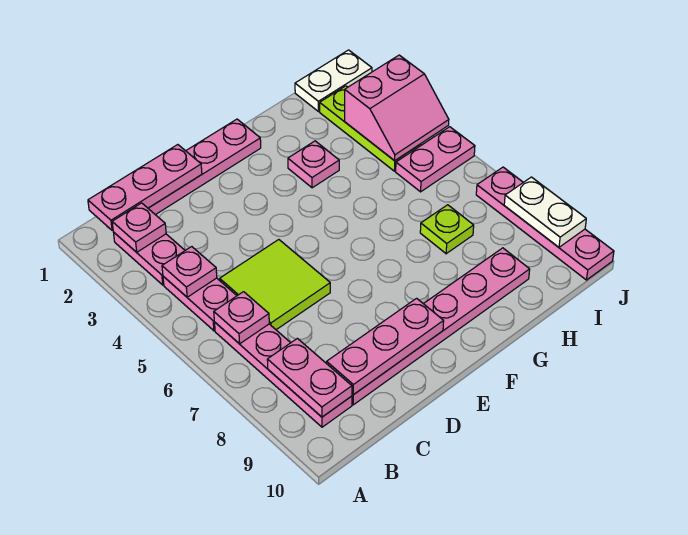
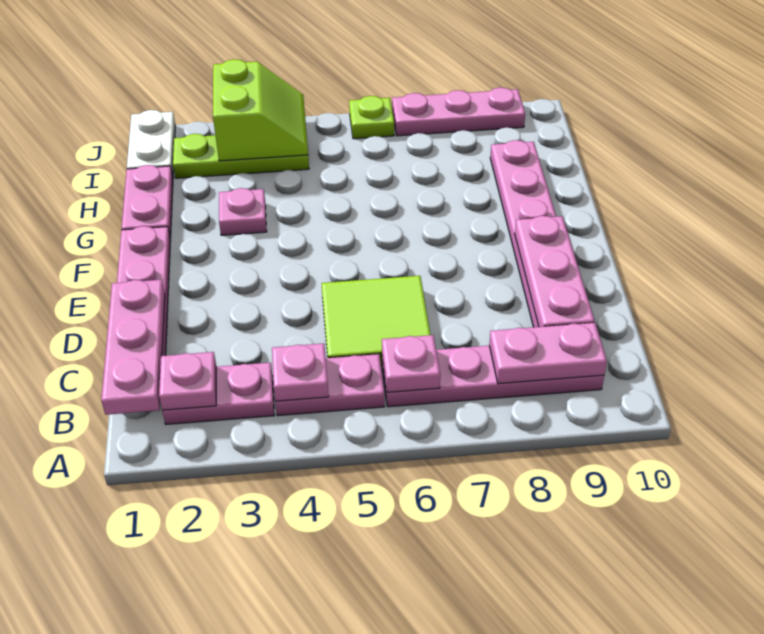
lime 1x1 plate [420,205,474,254] -> lime 1x1 plate moved to [349,96,394,139]
pink 2x2 slope [345,55,449,161] -> lime 2x2 slope [213,59,308,161]
pink 1x2 plate [396,127,475,192] -> pink 1x2 plate moved to [122,165,173,238]
pink 1x4 plate [476,167,614,280] -> pink 1x3 plate [392,87,525,136]
white 1x2 plate [504,177,586,247] -> none

